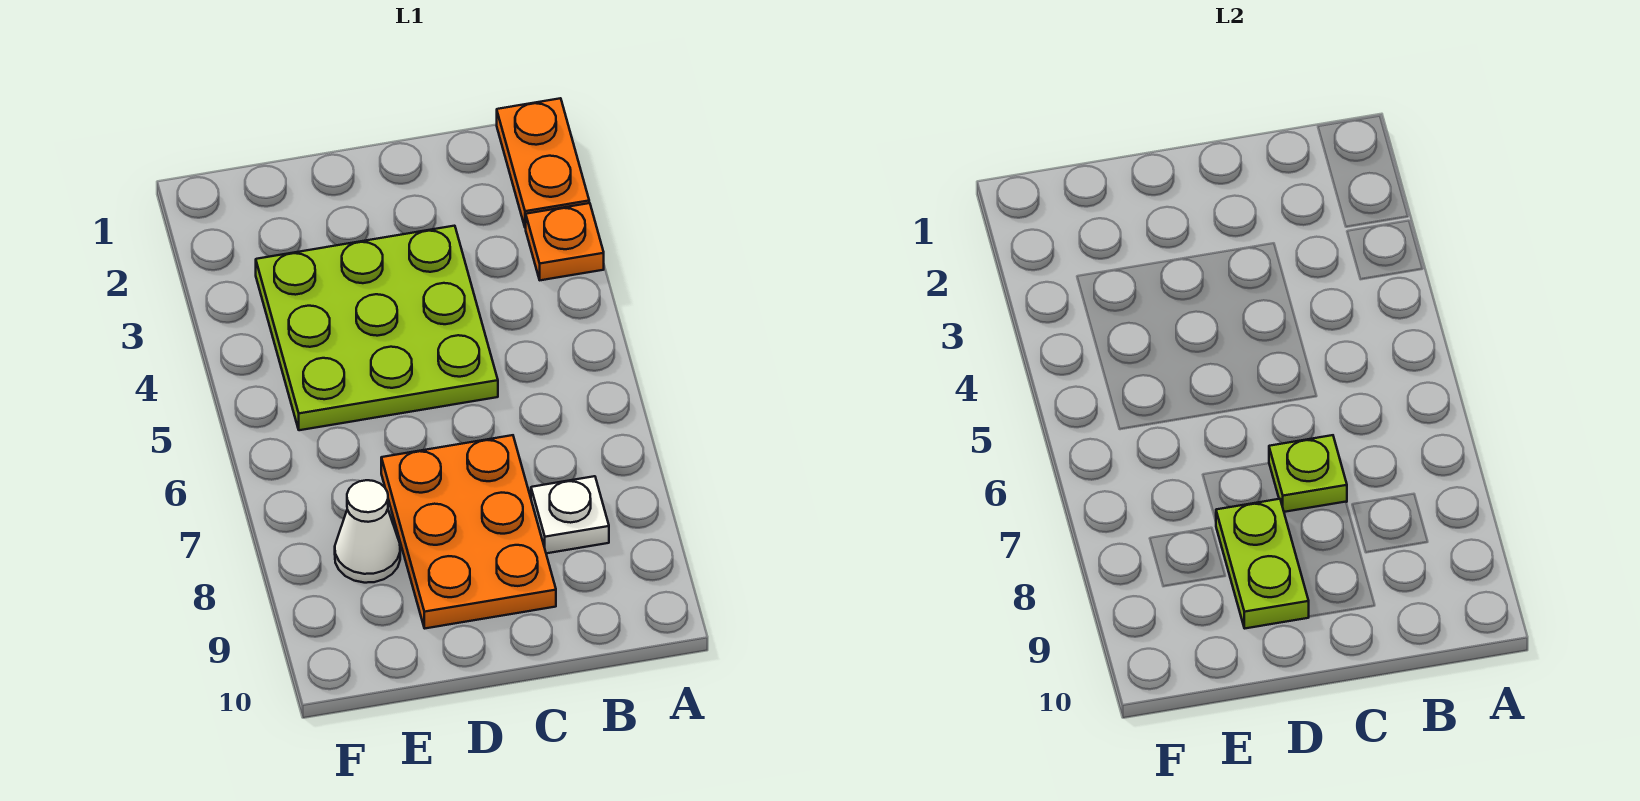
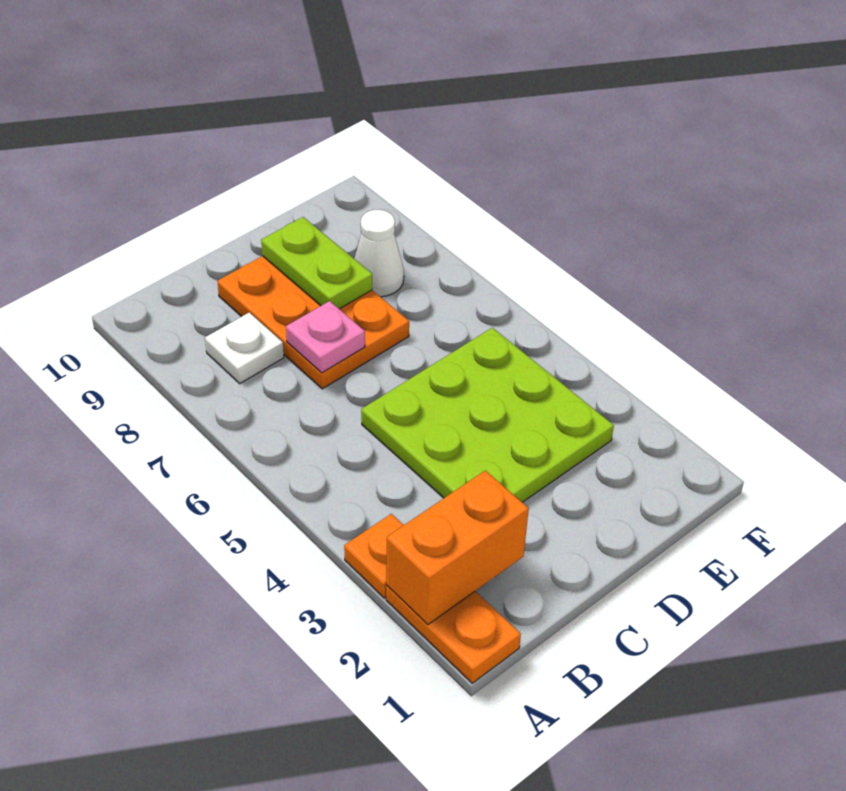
none -> orange 1x2 brick [386,471,529,624]
lime 1x1 plate [1269,435,1347,512] -> pink 1x1 plate [286,301,365,373]

